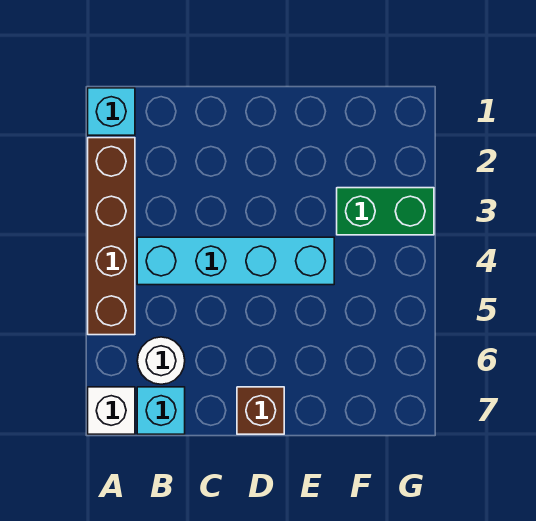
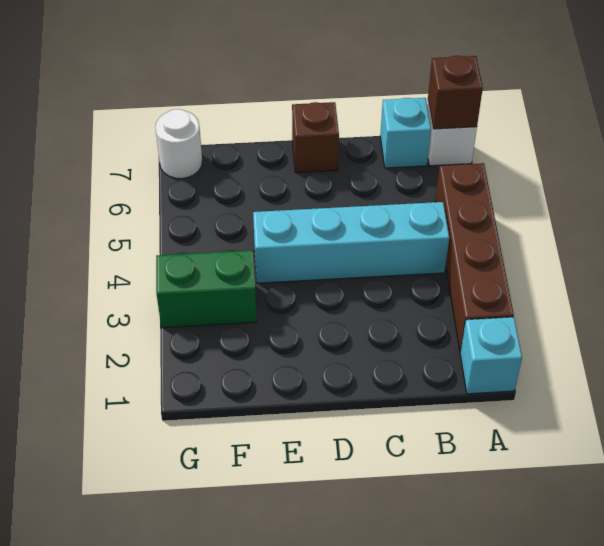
none -> brown 1x1 brick [428,56,483,129]
white 1x1 round brick [137,337,185,384] -> white 1x1 round brick moved to [155,109,202,179]

